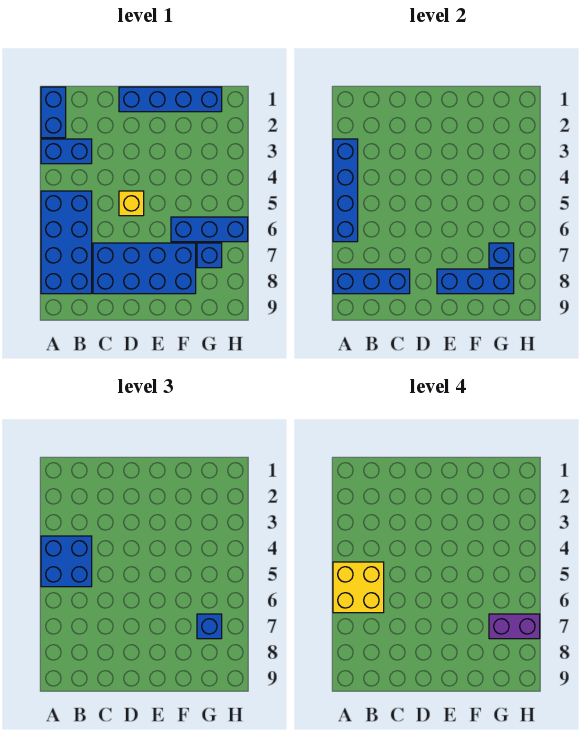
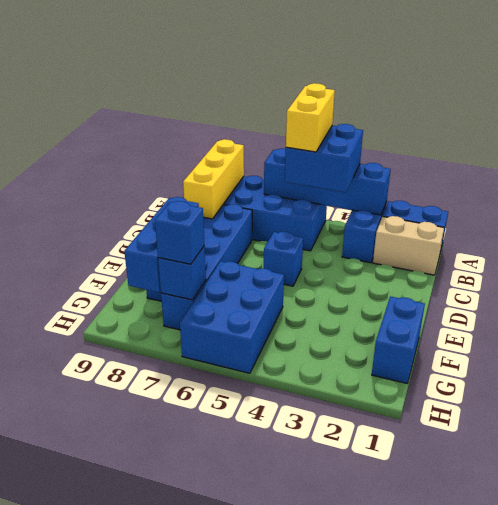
yellow 2x2 brick [333,562,384,613] -> yellow 1x2 brick [286,83,335,152]
blue 1x3 brick [333,269,410,294] -> yellow 1x3 brick [183,139,244,219]
none -> tan 1x2 brick [373,216,444,275]
blue 1x4 brick [119,87,222,112] -> blue 1x2 brick [372,296,425,383]
yellow 1x1 brick [119,191,144,216] -> blue 1x1 brick [264,232,303,286]
blue 1x3 brick [171,217,248,242] -> blue 2x3 brick [180,261,284,373]
purple 1x2 brick [489,614,540,639] -> none

